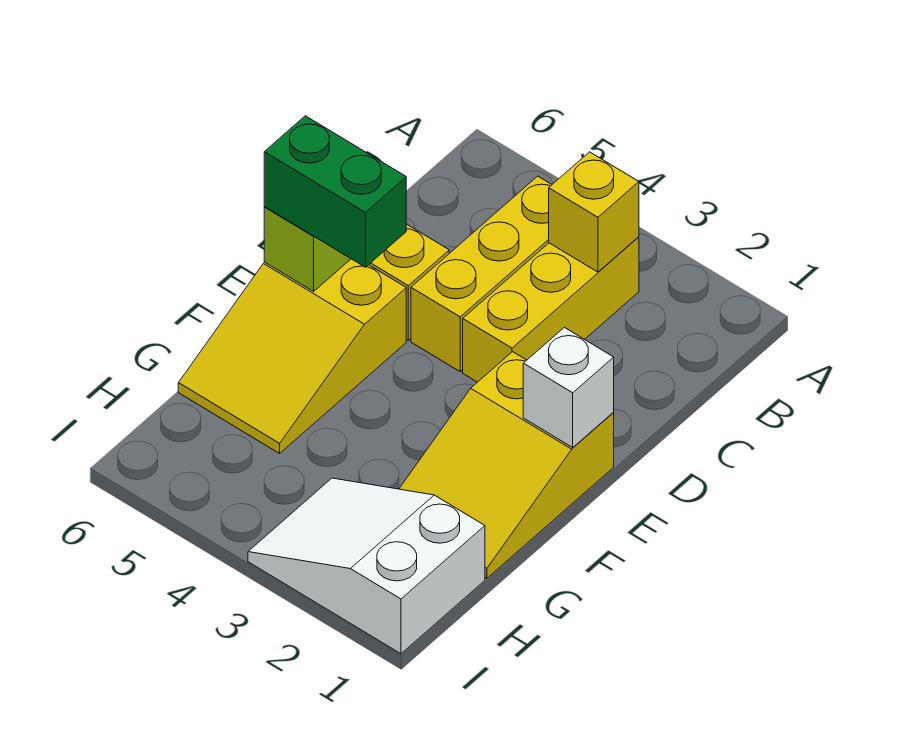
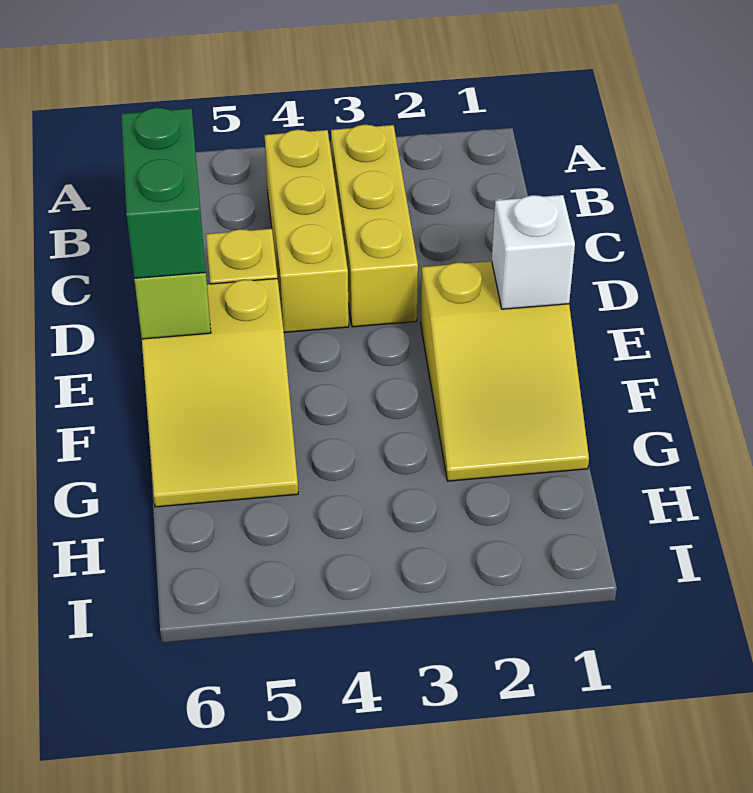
yellow 1x1 brick [549,152,639,272] -> none
green 1x2 brick [264,116,406,267] -> green 1x2 brick turned to [121,108,206,278]
white 2x3 slope [248,478,485,654] -> none

